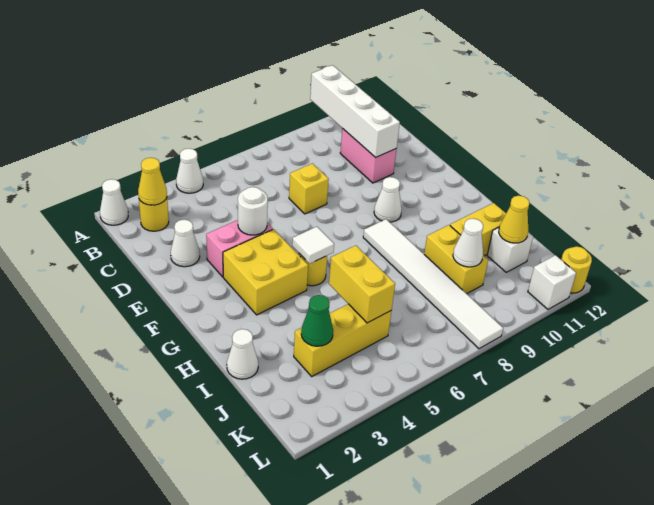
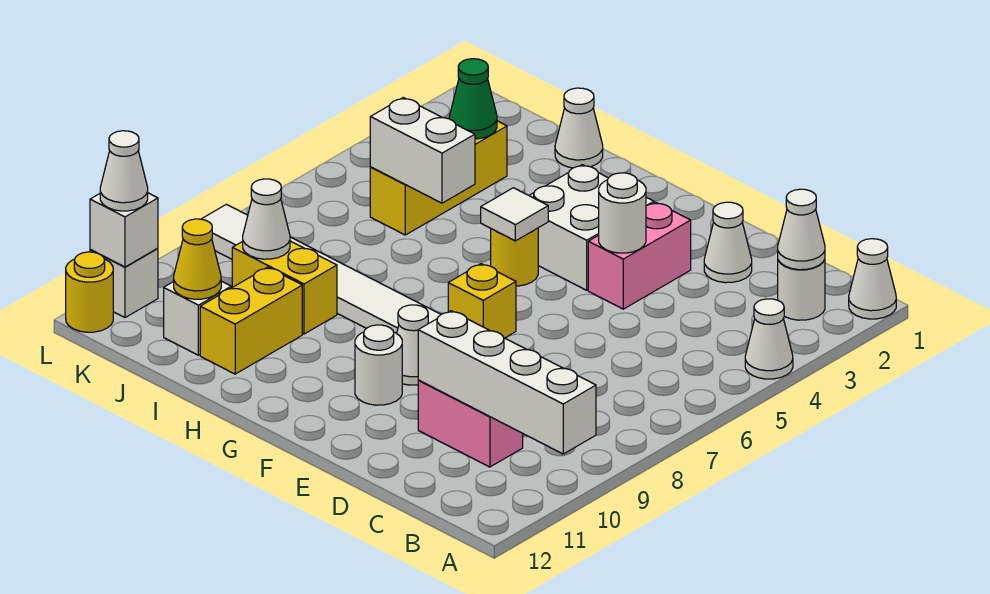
yellow 1x1 round brick [139,198,169,231] -> white 1x1 round brick [778,260,825,320]
yellow 1x1 cone [138,158,167,205] -> white 1x1 cone [778,189,825,270]
yellow 1x1 brick [289,164,329,214] -> yellow 1x1 brick moved to [448,264,516,338]
yellow 2x2 brick [223,229,308,315] -> white 2x2 brick [529,165,654,290]
none -> white 1x1 round brick [355,325,402,405]
yellow 1x2 brick [329,245,395,323] -> white 1x2 brick [370,98,475,203]
none -> white 1x1 brick [90,193,158,267]
none -> white 1x1 cone [100,131,148,211]

